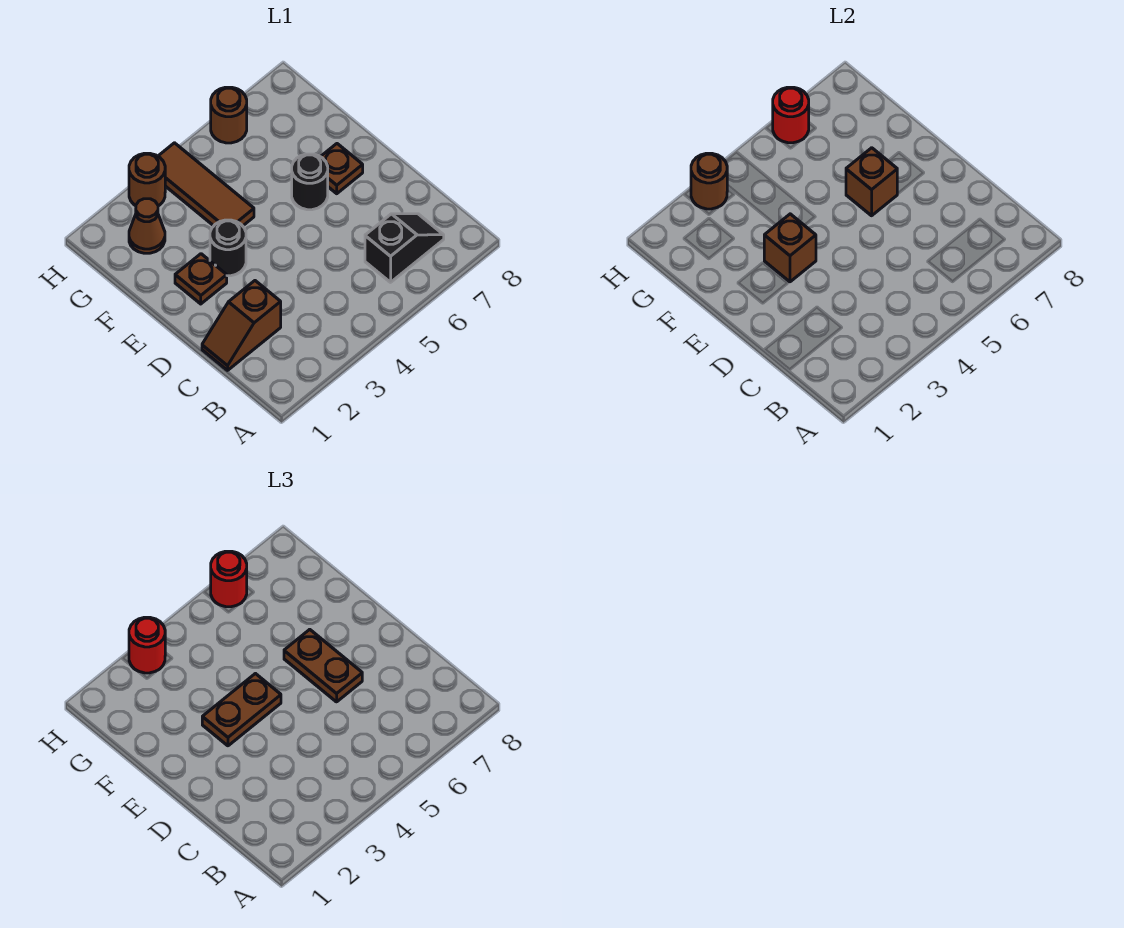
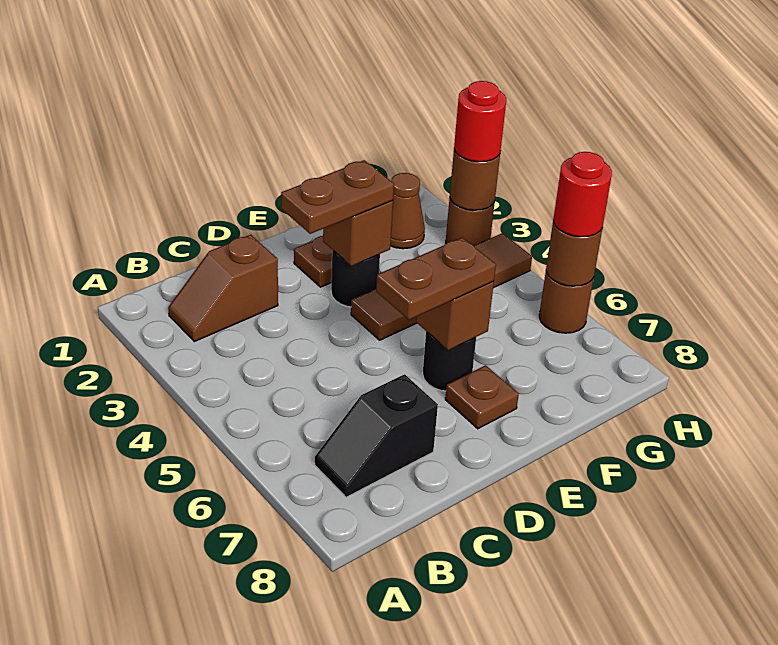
black 1x2 slope [365,214,444,282] -> black 1x2 slope turned to [315,374,438,497]
brown 1x2 slope [202,281,281,370] -> brown 1x2 slope turned to [168,235,278,342]
brown 1x2 plate [202,674,281,746] -> brown 1x2 plate turned to [281,160,394,234]
brown 1x3 tile [158,143,254,226] -> brown 1x4 tile [351,233,532,340]
red 1x1 round brick [773,87,809,143] -> brown 1x1 round brick [546,222,602,286]

